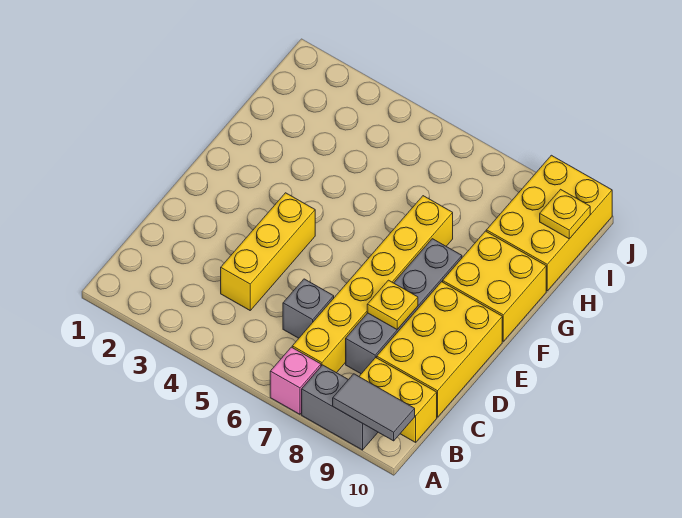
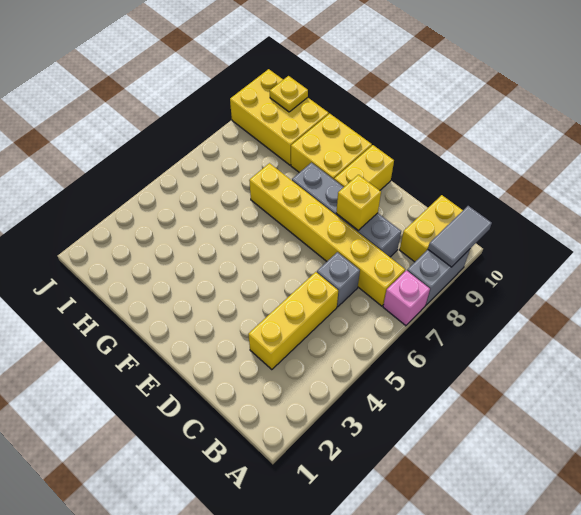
yellow 1x3 brick [221,193,315,310] -> yellow 1x3 brick turned to [248,272,338,370]
yellow 2x3 brick [377,282,502,417] -> yellow 1x2 brick [334,145,394,190]
yellow 1x1 plate [367,280,418,329] -> yellow 1x1 brick [336,175,381,230]

